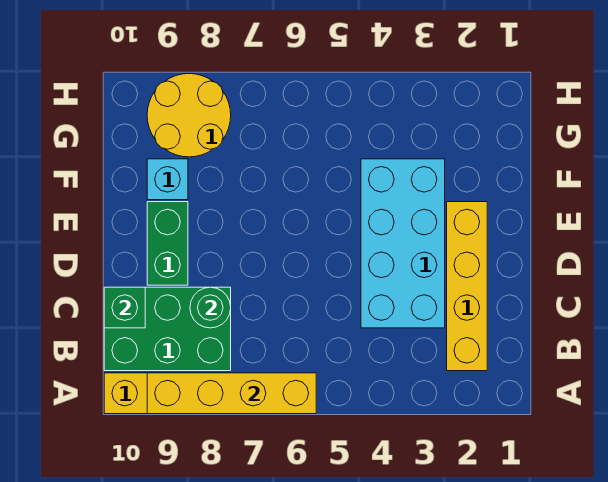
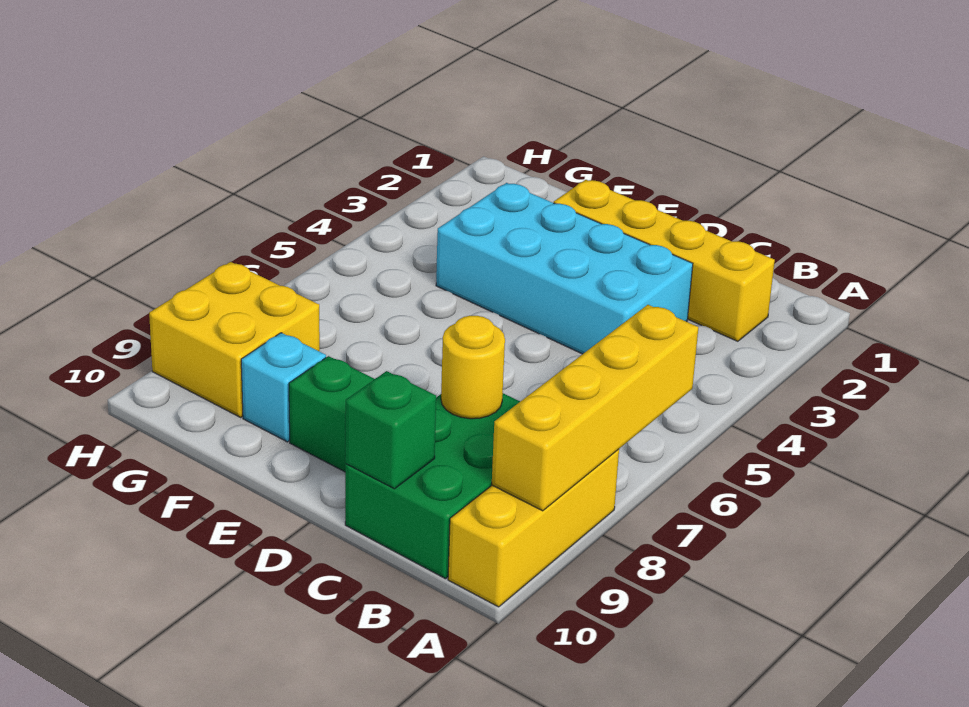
green 1x1 round brick [190,287,231,328] -> yellow 1x1 round brick [441,316,505,419]
yellow 2x2 round brick [147,74,231,157] -> yellow 2x2 brick [149,262,320,417]

